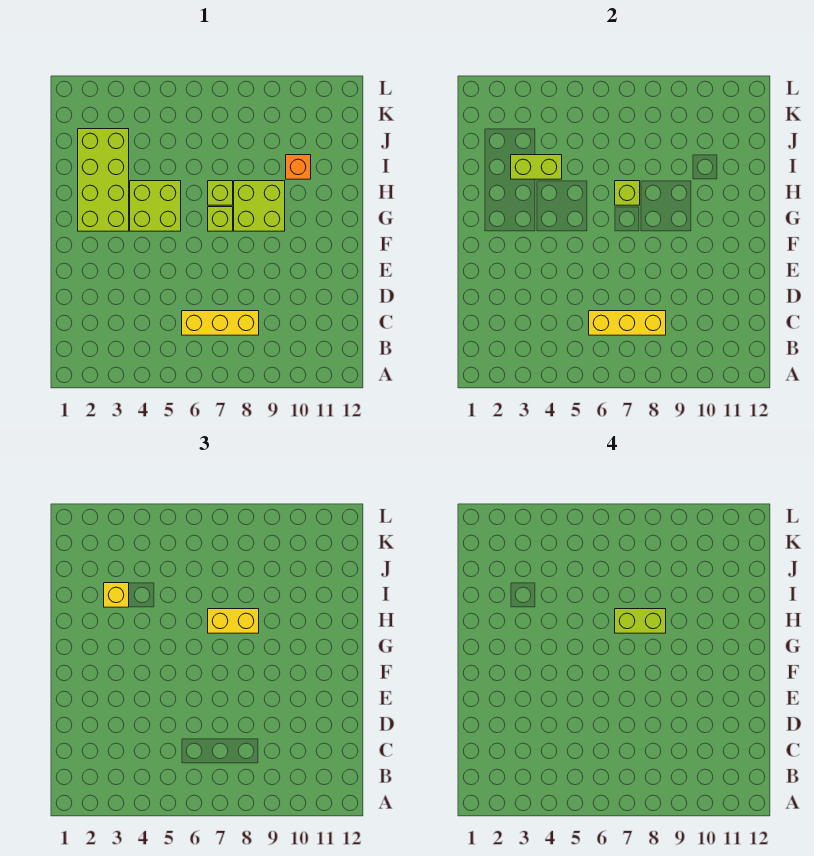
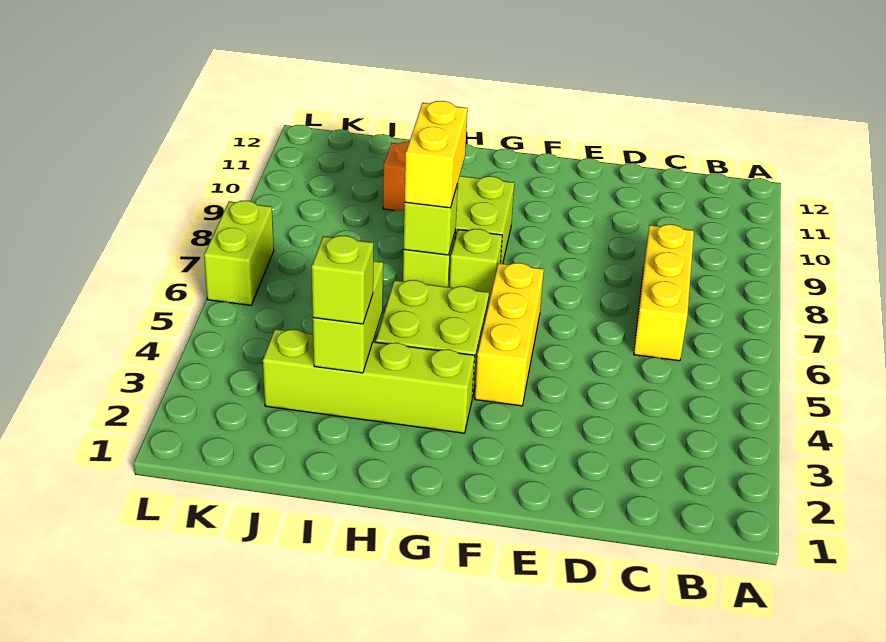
yellow 1x3 brick [589,311,666,335] -> yellow 1x3 brick moved to [475,263,544,406]
lime 2x4 brick [78,129,129,231] -> lime 1x4 brick [263,329,475,433]
lime 1x2 brick [615,609,666,633] -> lime 1x2 brick moved to [204,201,274,305]
yellow 1x1 brick [104,583,129,607] -> lime 1x1 brick [312,236,373,324]

